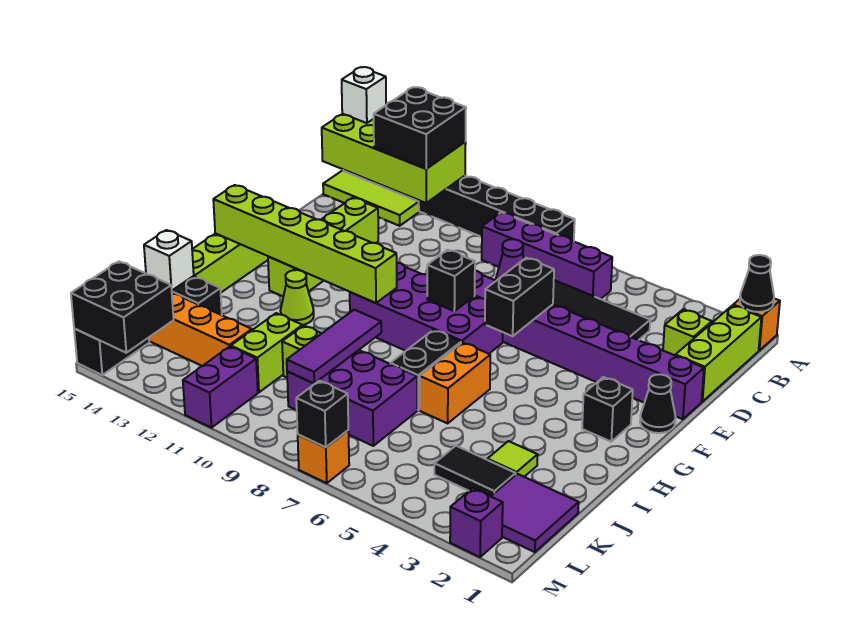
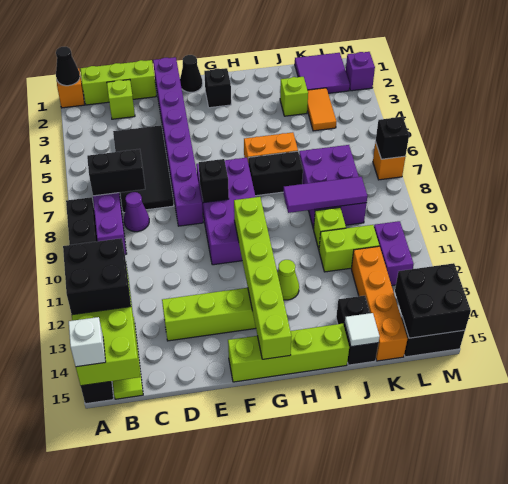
black 1x2 brick [485,258,554,336] -> black 1x2 brick moved to [87,149,145,196]
lime 1x1 tile [487,441,538,477] -> lime 1x1 brick [280,77,308,116]
white 1x1 brick [144,230,194,290] -> white 1x1 tile [345,313,380,347]
black 1x2 tile [434,446,516,496] -> orange 1x2 tile [307,88,336,131]
purple 1x2 brick [183,347,258,428] -> purple 1x2 brick turned to [374,221,413,286]

